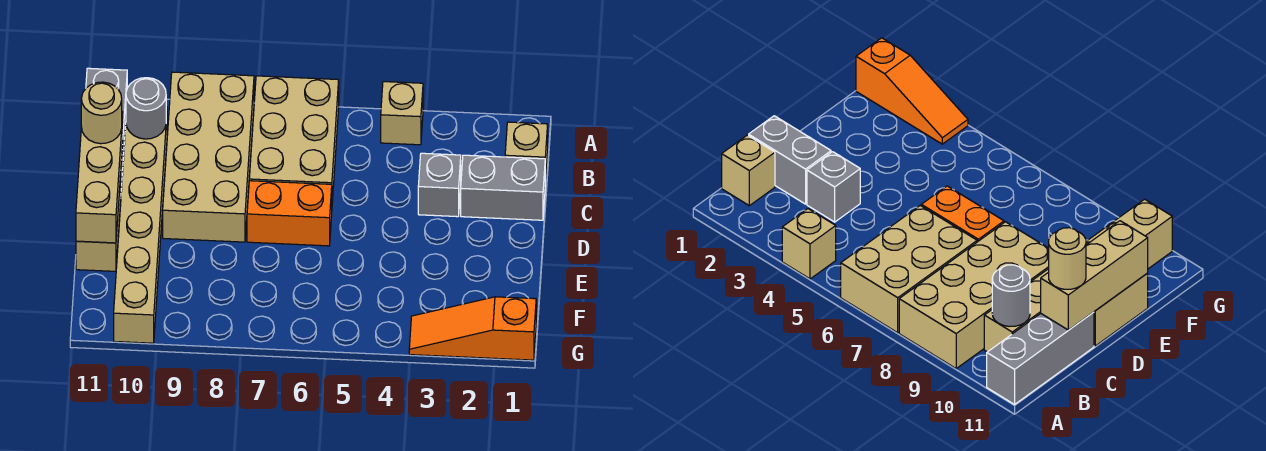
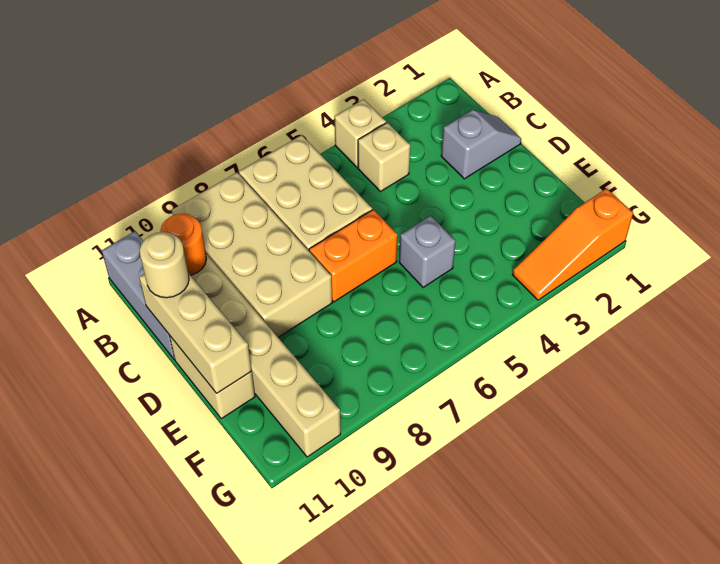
tan 1x1 brick [505,122,548,184] -> tan 1x1 brick moved to [358,123,411,192]
grey 1x1 round brick [126,78,166,139] -> orange 1x1 round brick [160,214,206,275]
grey 1x2 brick [461,155,545,220] -> grey 1x2 slope [441,110,521,179]
grey 1x1 brick [418,153,461,217] -> grey 1x1 brick moved to [399,216,456,288]

